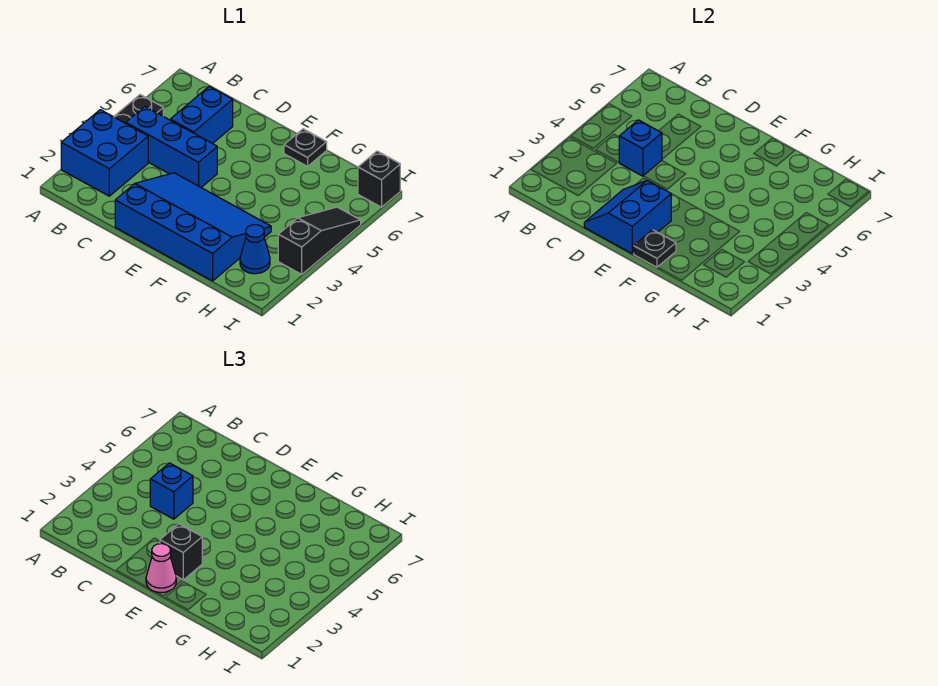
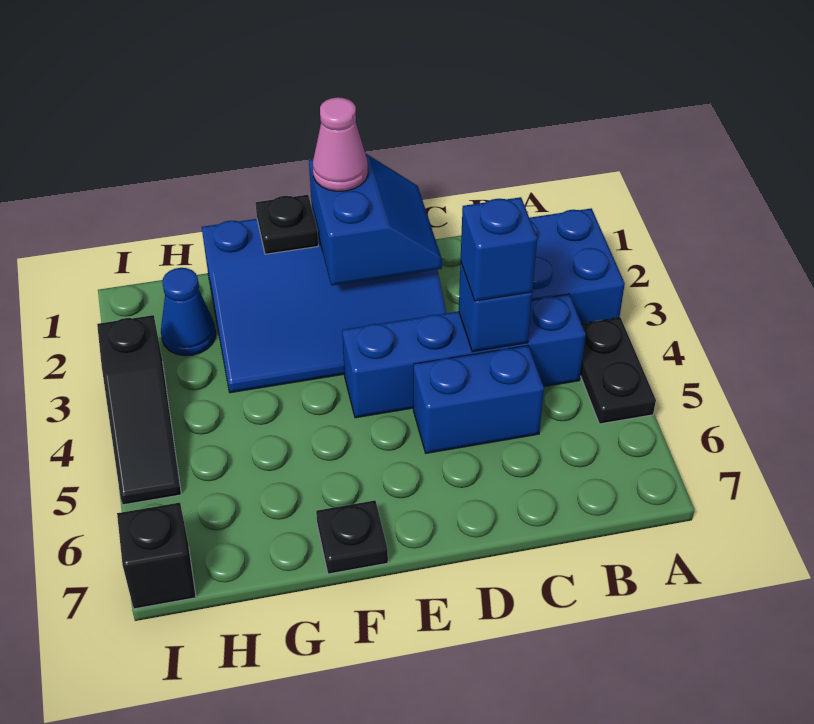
blue 1x3 brick [126,106,217,187] -> blue 1x4 brick [342,294,586,418]
blue 1x2 brick [170,86,233,144] -> blue 1x2 brick turned to [413,346,544,453]
black 1x1 brick [160,524,202,580] -> none

